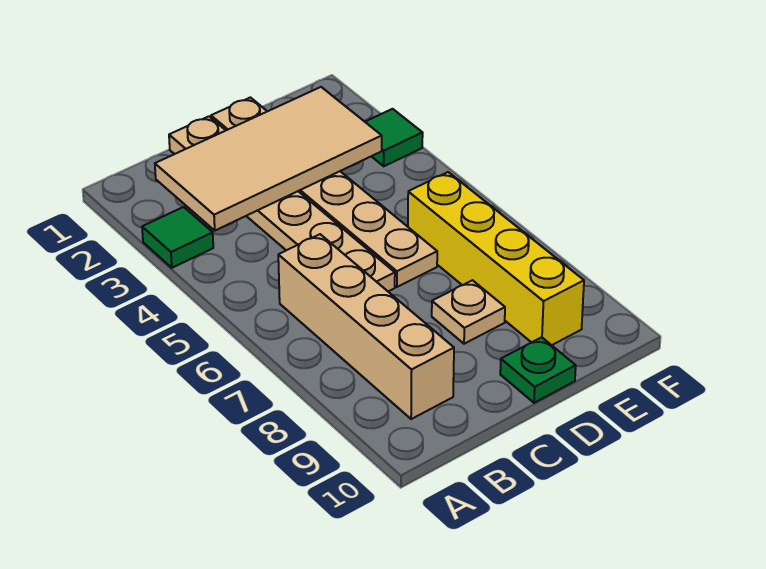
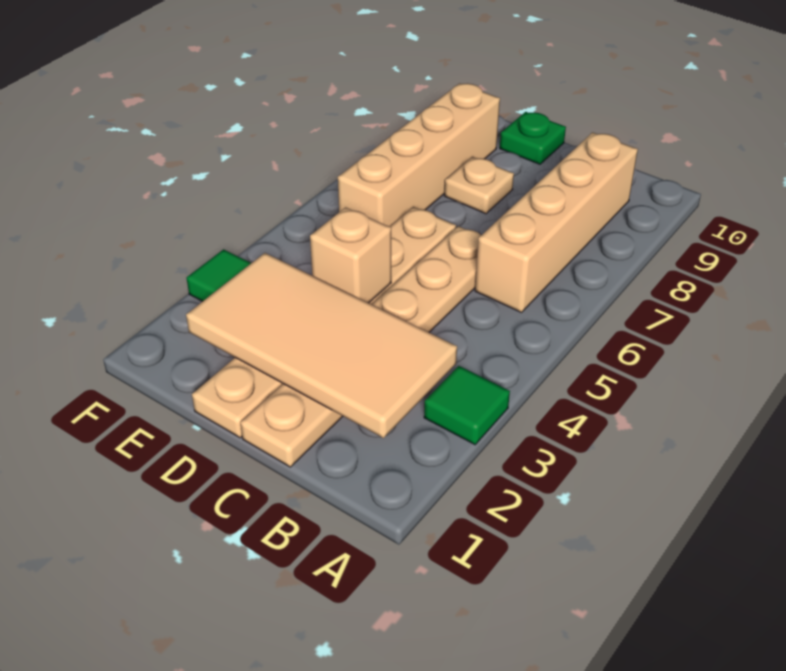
none -> tan 1x1 brick [310,207,391,303]
yellow 1x4 brick [408,172,584,345] -> tan 1x4 brick [338,83,500,227]

